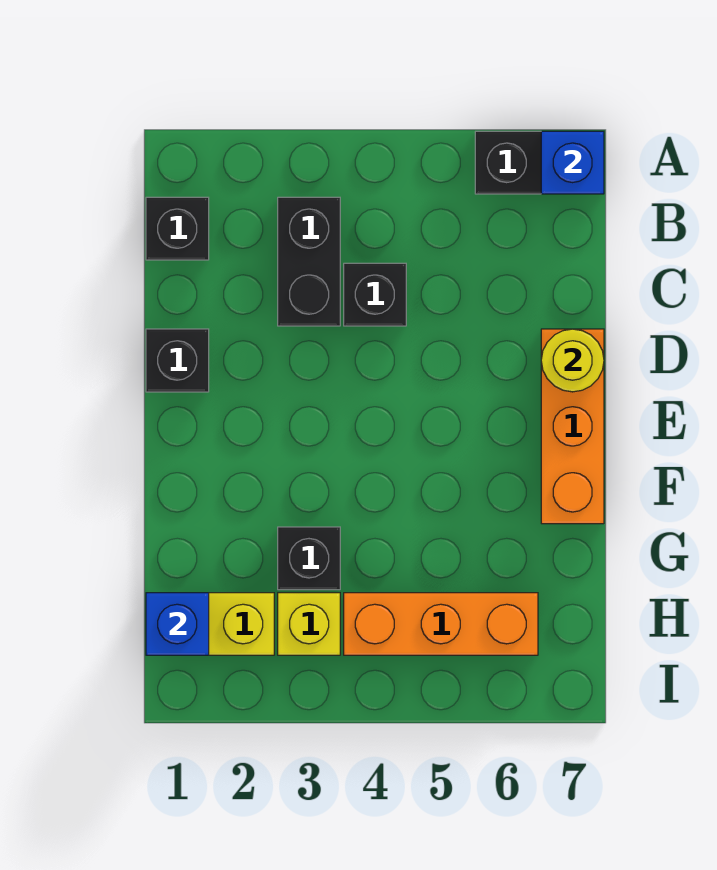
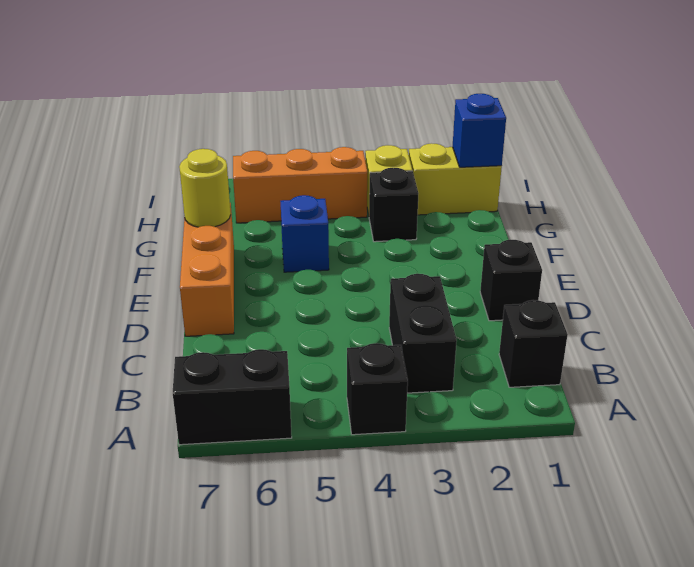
blue 1x1 brick [541,131,604,194] -> blue 1x1 brick moved to [280,195,329,272]
black 1x1 brick [344,263,406,326] -> black 1x1 brick moved to [347,343,408,435]
yellow 1x1 round brick [541,329,604,392] -> yellow 1x1 round brick moved to [179,149,231,227]

